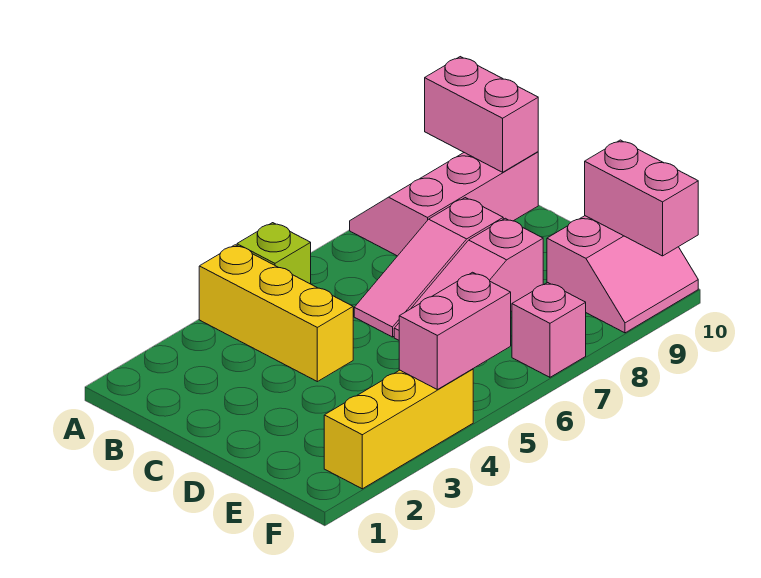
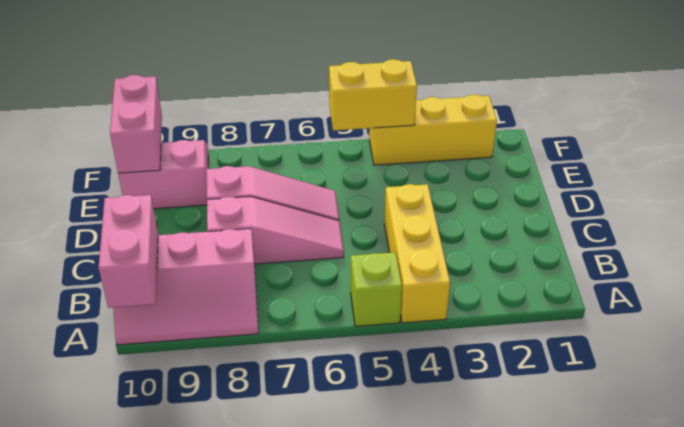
pink 1x2 brick [399,272,511,390] -> yellow 1x2 brick [329,59,417,131]
pink 1x1 brick [512,283,586,377] -> none

